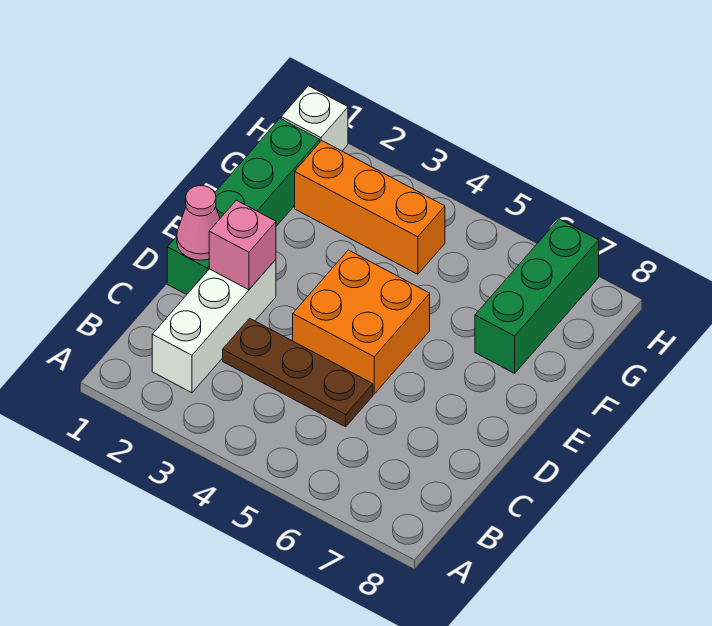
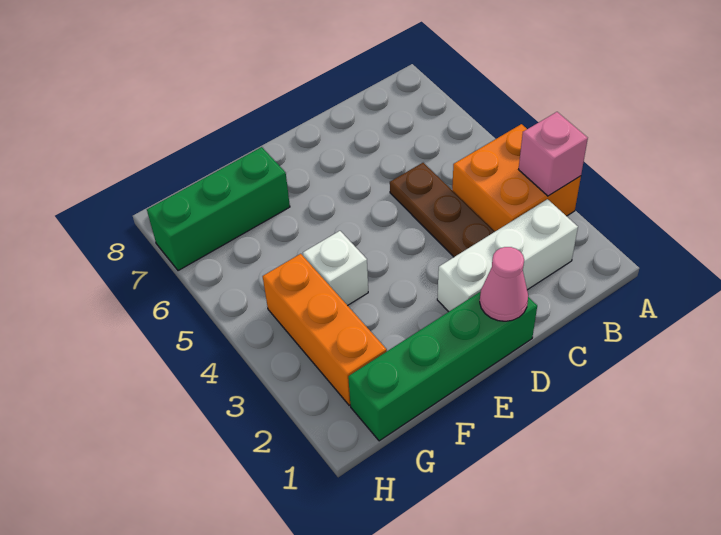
pink 1x1 brick [209,200,276,290] -> pink 1x1 brick moved to [519,112,588,196]
orange 2x2 brick [293,250,430,394] -> orange 2x2 brick moved to [452,124,581,231]
white 1x1 brick [281,86,348,151] -> white 1x1 brick moved to [303,231,368,306]

